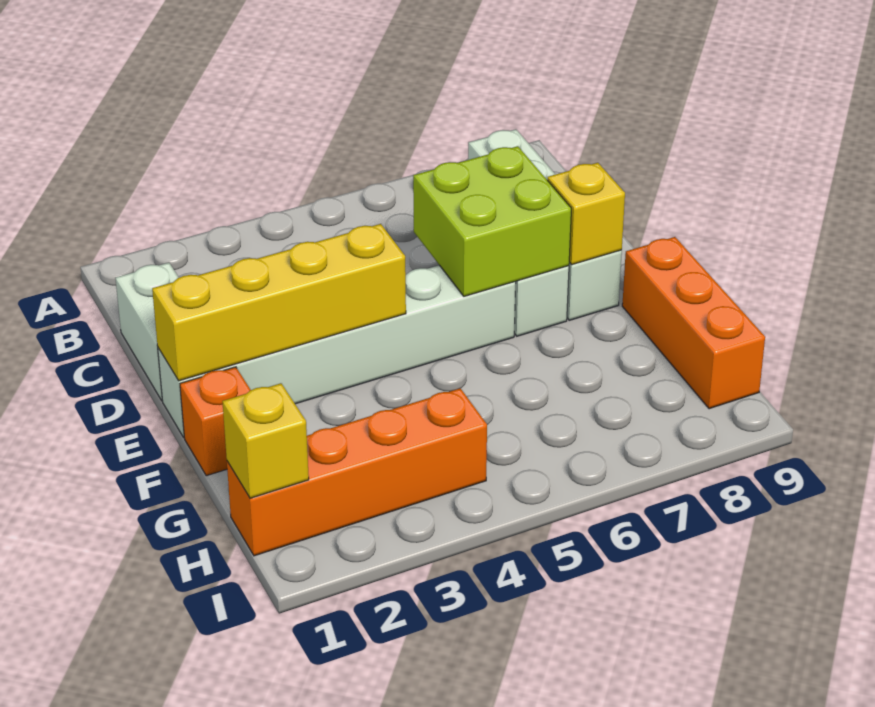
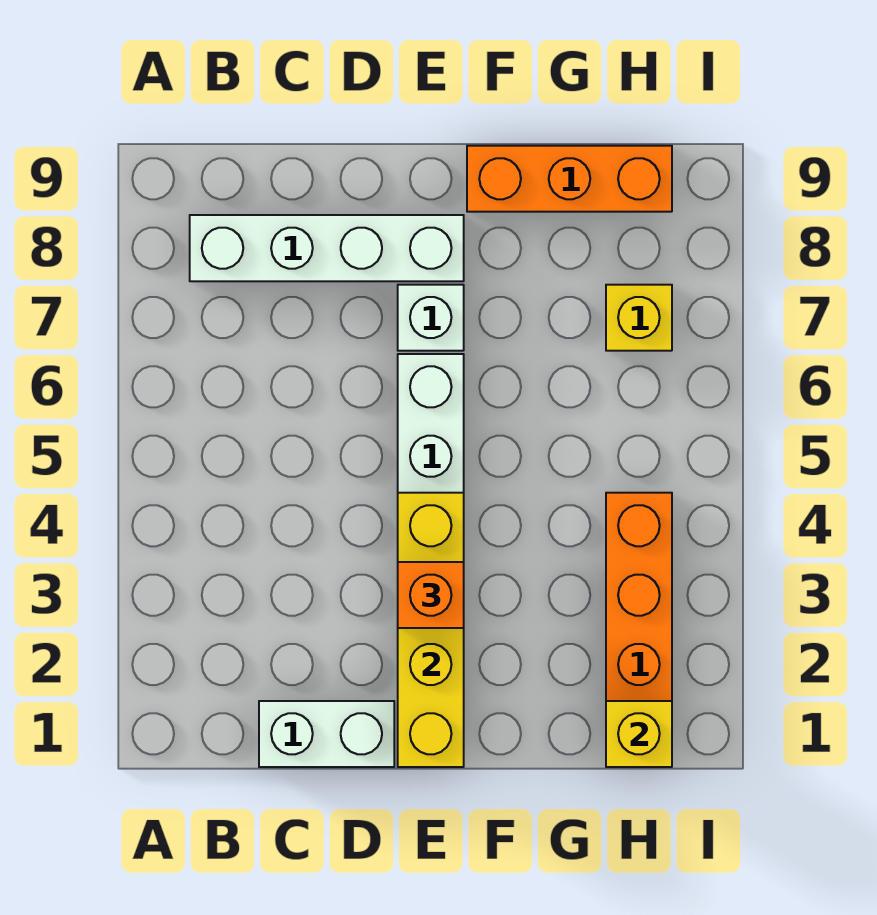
lime 2x2 brick [413,146,571,296] -> none
yellow 1x1 brick [547,163,625,265] -> yellow 1x1 brick moved to [606,285,672,351]
orange 1x1 brick [180,367,250,476] -> orange 1x1 brick moved to [398,562,464,628]

